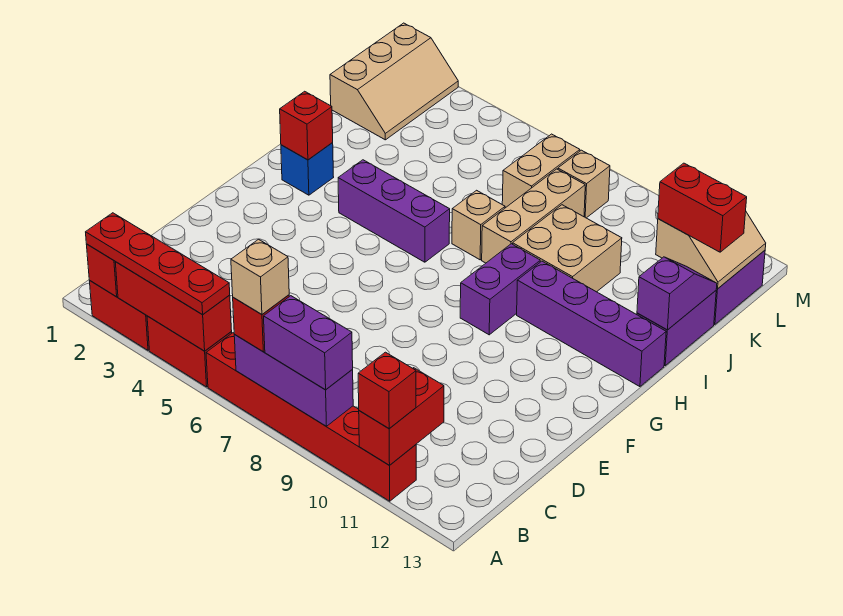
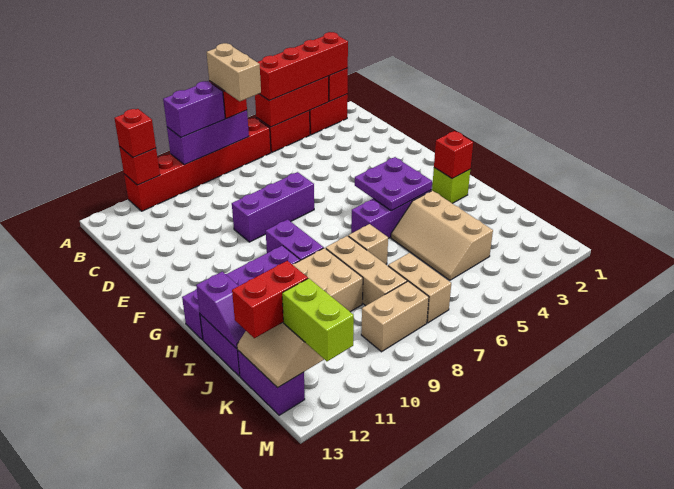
red 1x4 plate [86,213,230,315] -> red 1x4 brick [258,32,348,101]
tan 1x1 brick [231,239,289,314] -> tan 1x2 brick [207,43,261,101]
red 1x2 brick [359,368,444,465] -> red 1x1 brick [119,147,160,185]
none -> purple 1x3 brick [232,172,314,242]
none -> purple 2x2 plate [355,157,432,211]
blue 1x1 brick [281,143,334,195] -> lime 1x1 brick [432,168,470,203]
tan 2x3 slope [330,23,458,140] -> tan 2x3 slope moved to [391,191,493,280]
tan 1x1 brick [558,150,610,218] -> tan 1x2 brick [361,281,429,352]
none -> lime 1x2 brick [282,278,354,361]

